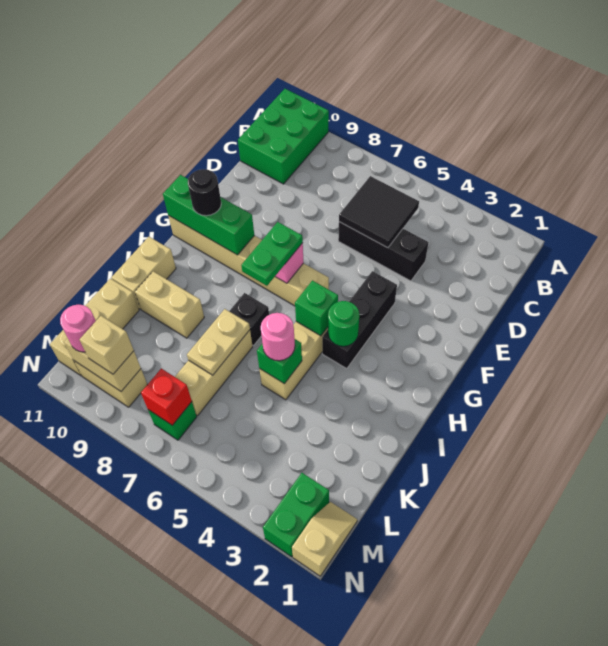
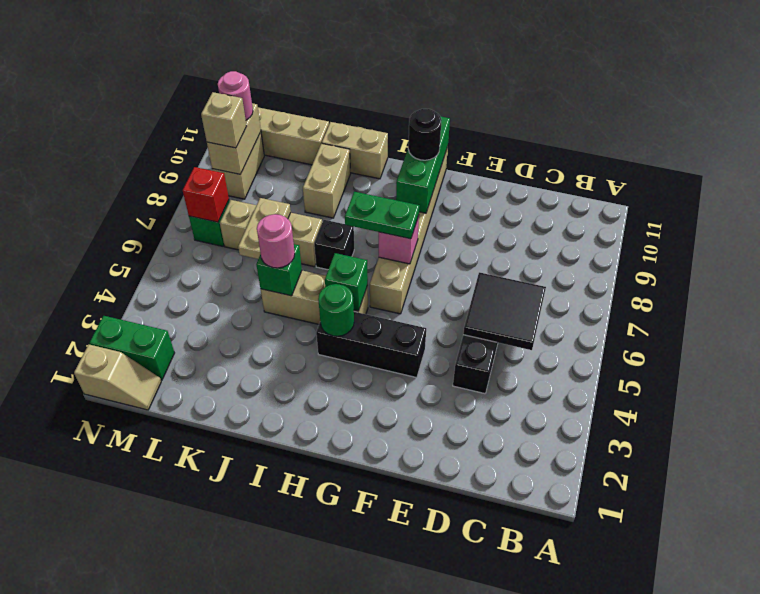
green 2x3 brick [238,89,329,184] -> none
tan 1x2 plate [187,309,250,375] -> tan 1x2 plate turned to [238,198,291,259]

